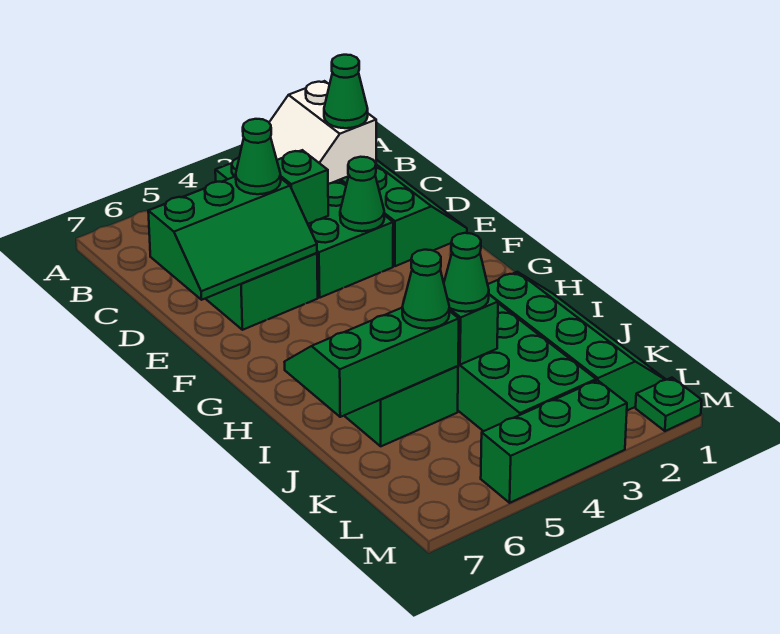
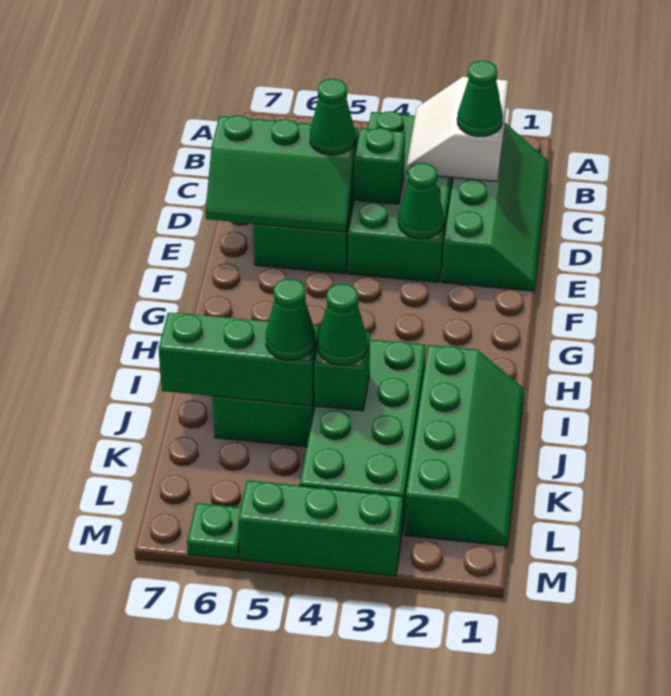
green 1x1 plate [636,378,702,431] -> green 1x1 plate moved to [187,503,241,559]

